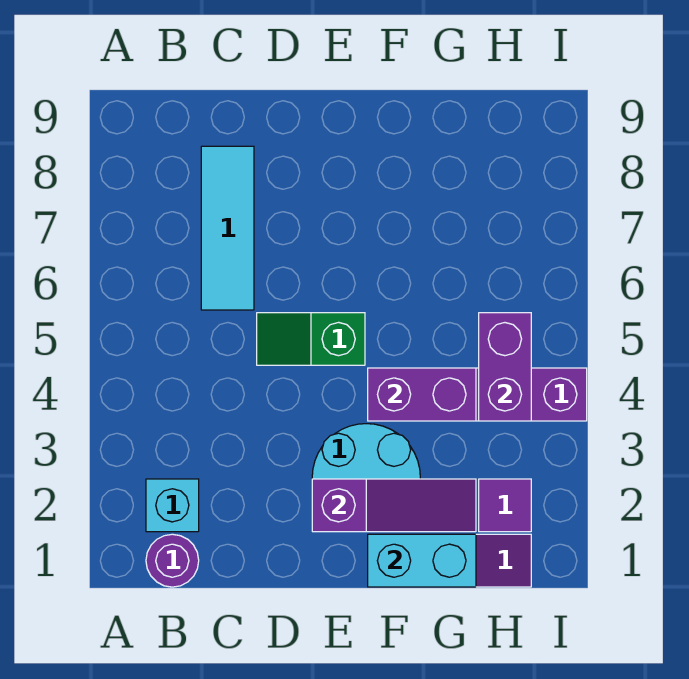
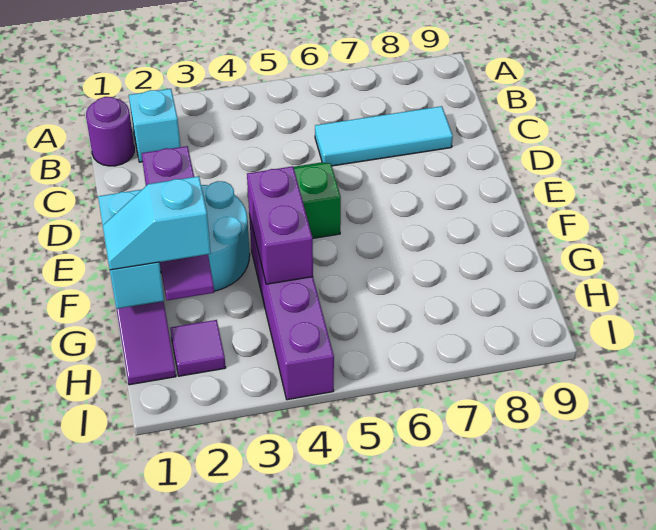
none -> cyan 1x2 slope [103,176,211,270]
purple 1x2 brick [479,313,531,421] -> none

